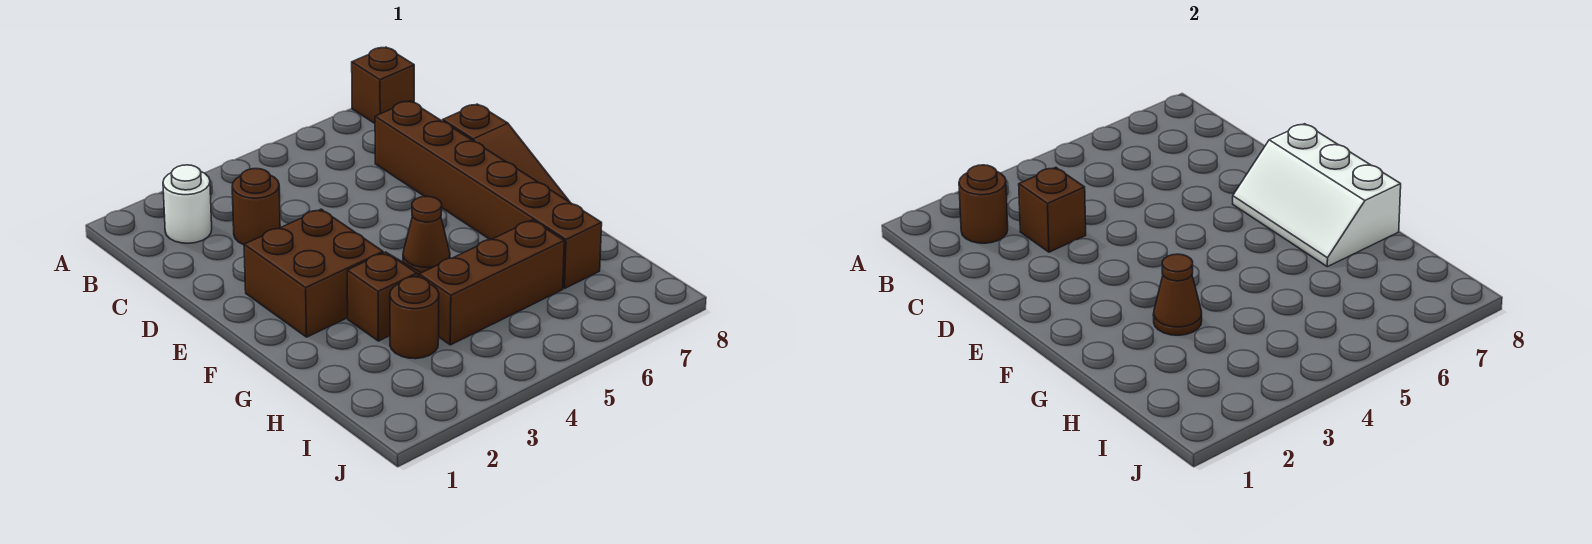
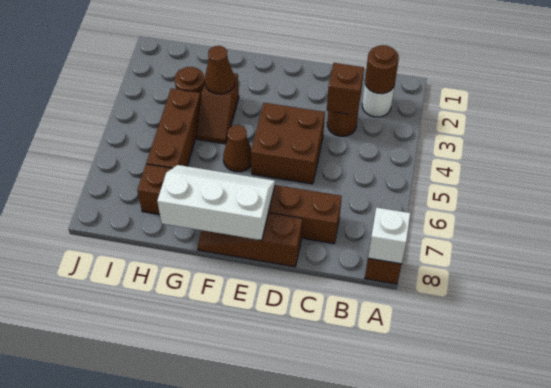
none -> white 1x1 brick [368,208,410,264]
brown 2x2 brick [244,209,383,337] -> brown 2x2 brick moved to [251,103,325,184]

